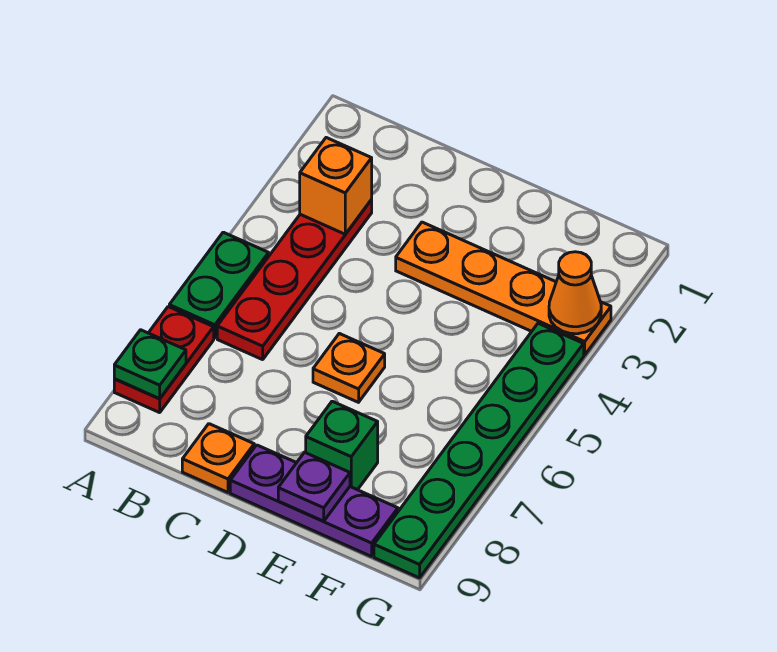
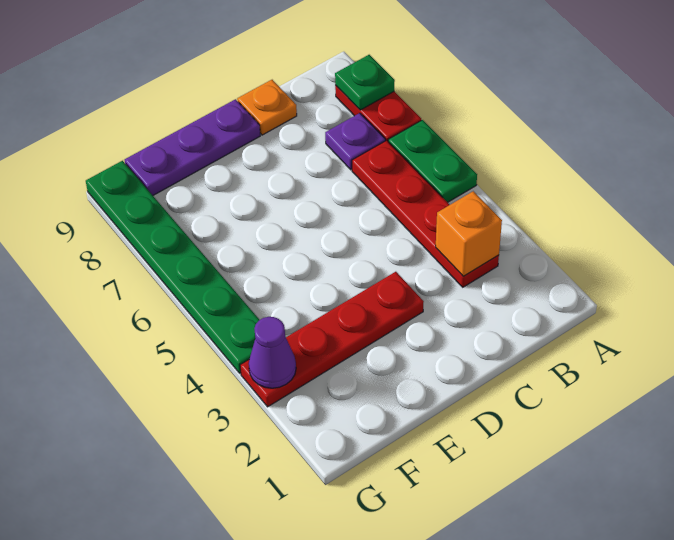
orange 1x4 plate [396,222,611,355] -> red 1x4 plate [240,272,424,407]
orange 1x1 plate [313,333,385,402] -> none
green 1x1 brick [306,401,378,490] -> none
purple 1x1 plate [278,452,350,521] -> purple 1x1 plate moved to [325,113,385,170]
orange 1x1 cone [549,252,601,334] -> purple 1x1 cone [249,317,296,388]

